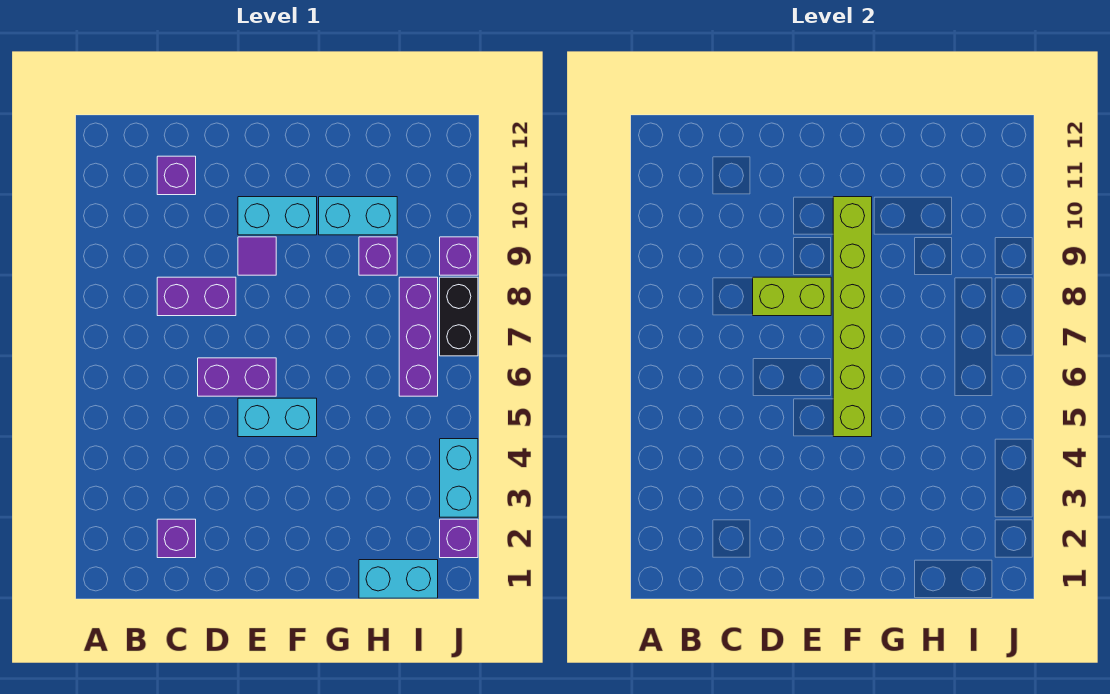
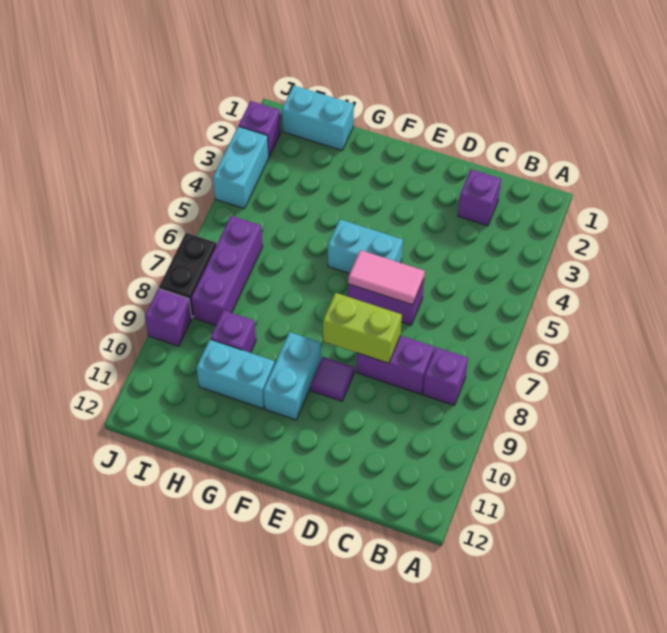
purple 1x1 brick [157,156,196,195] -> purple 1x1 brick moved to [423,347,468,405]
none -> pink 1x2 tile [348,250,425,305]
cyan 1x2 brick [238,197,317,235] -> cyan 1x2 brick turned to [263,332,321,420]
lime 1x6 brick [833,197,872,437] -> none

